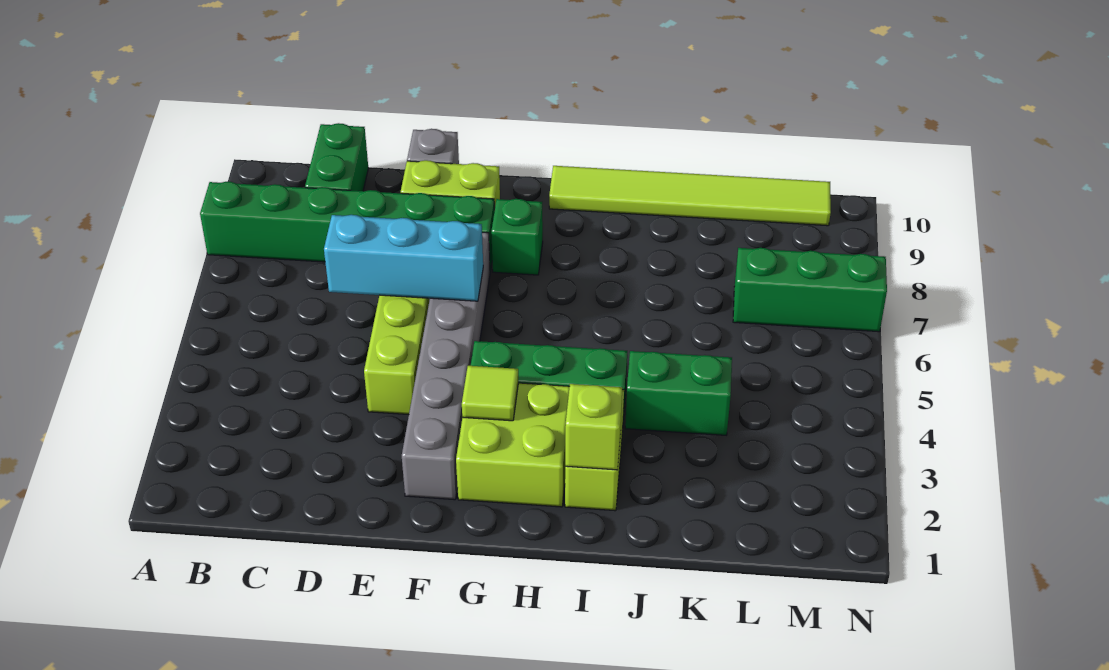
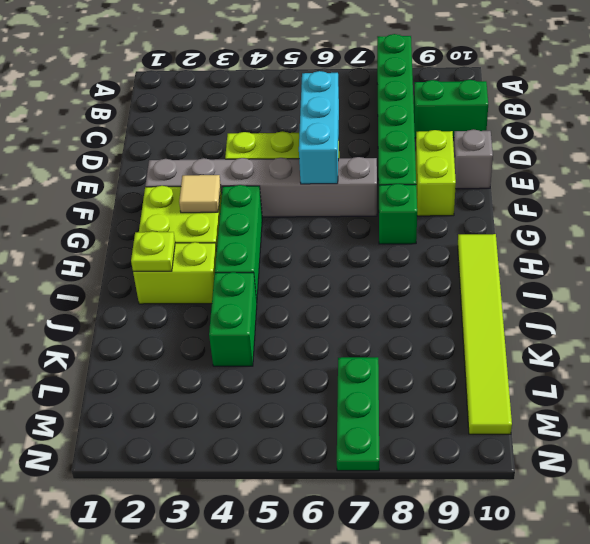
lime 1x1 tile [462,366,518,421] -> tan 1x1 tile [179,175,221,213]
lime 1x1 brick [565,384,622,470] -> lime 1x1 plate [131,231,175,271]
green 1x3 brick [733,248,887,332] -> green 1x3 plate [337,357,379,471]

